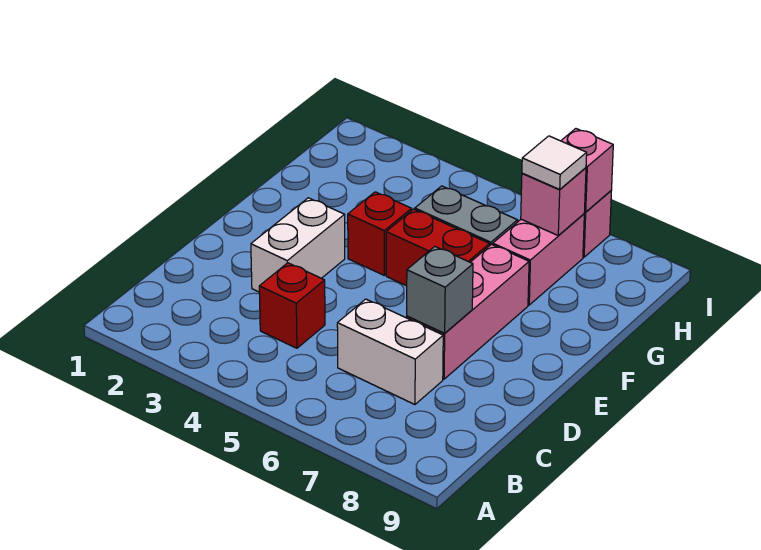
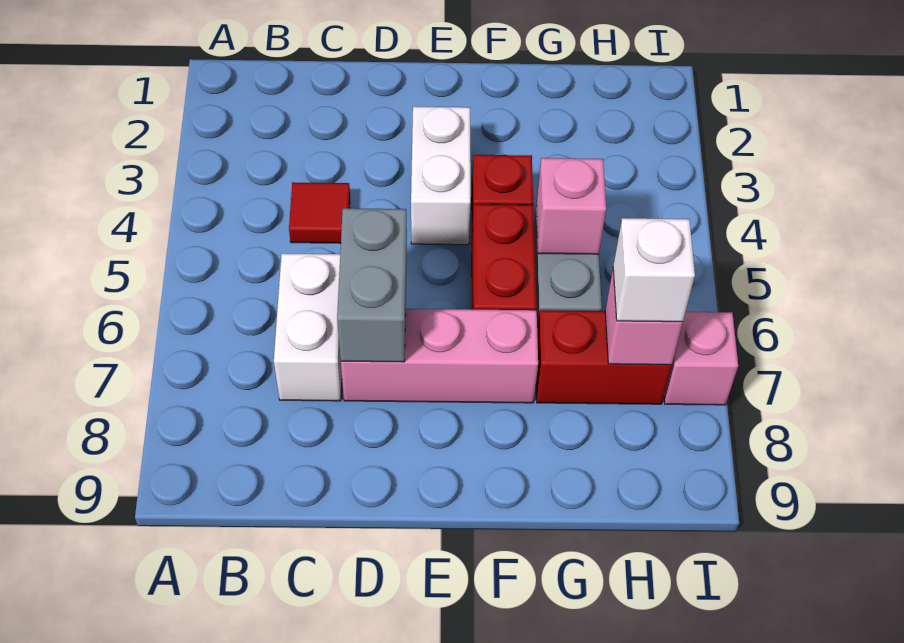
red 1x1 brick [259,263,325,348] -> red 1x1 tile [289,182,350,243]
white 1x2 brick [251,198,345,292] -> white 1x2 brick turned to [411,107,471,245]
grey 1x1 brick [407,247,473,333] -> grey 1x2 brick [337,208,407,362]
pink 1x2 brick [493,214,584,305] -> red 1x2 brick [536,310,672,404]
white 1x1 tile [522,136,587,189] -> white 1x1 brick [613,218,695,322]
pink 1x1 brick [561,129,613,212] -> pink 1x1 brick moved to [536,158,606,254]

